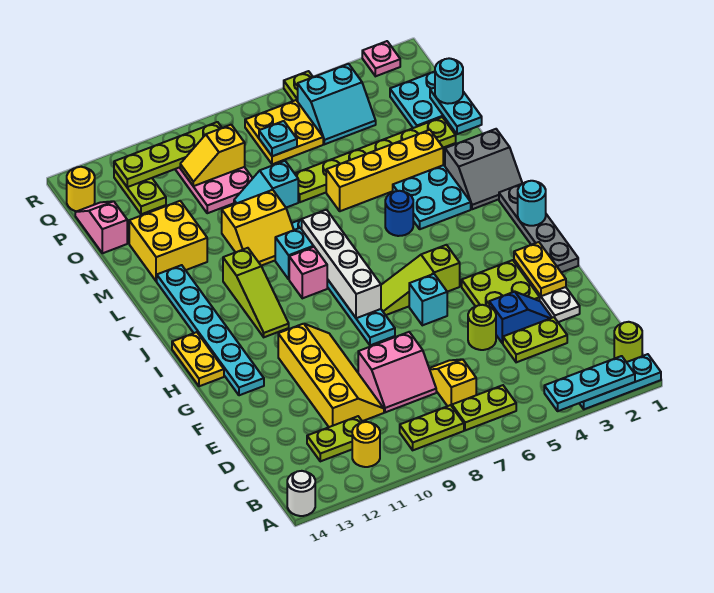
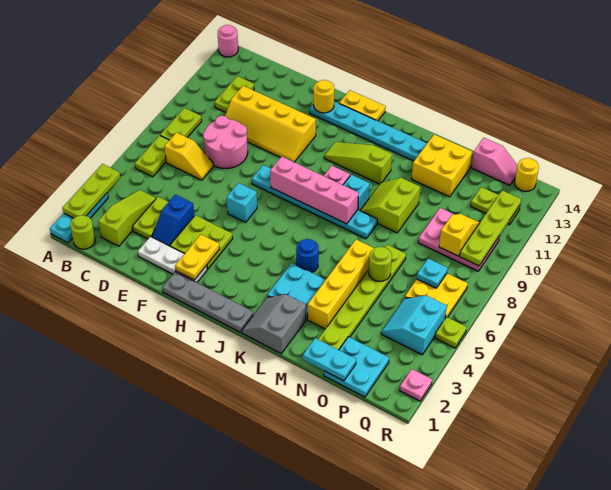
cyan 1x3 plate [544,356,635,411] -> lime 1x3 plate [62,164,120,218]
white 1x1 round brick [287,471,315,516] -> pink 1x1 round brick [218,25,238,57]
yellow 1x1 round brick [352,422,380,467] -> yellow 1x1 round brick moved to [314,80,334,113]
pink 2x2 slope [358,332,436,412] -> pink 2x2 round brick [203,116,248,168]
lime 1x1 round brick [468,305,496,350] -> lime 1x1 round brick moved to [369,247,392,281]
yellow 1x2 plate [514,242,566,296] -> yellow 1x2 plate turned to [175,235,220,280]
lime 1x3 slope [381,245,460,315] -> lime 1x3 slope moved to [98,190,156,246]
white 1x4 brick [302,210,381,318] -> pink 1x4 brick [270,156,359,224]
cyan 1x1 round brick [518,181,546,226] -> none
yellow 2x2 slope [222,190,294,266] -> lime 2x2 slope [360,178,420,233]
cyan 1x2 slope [234,161,298,208] -> none
cyan 1x1 round brick [435,58,463,104] -> none

